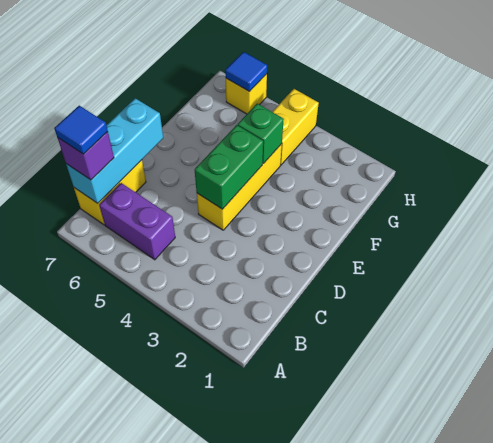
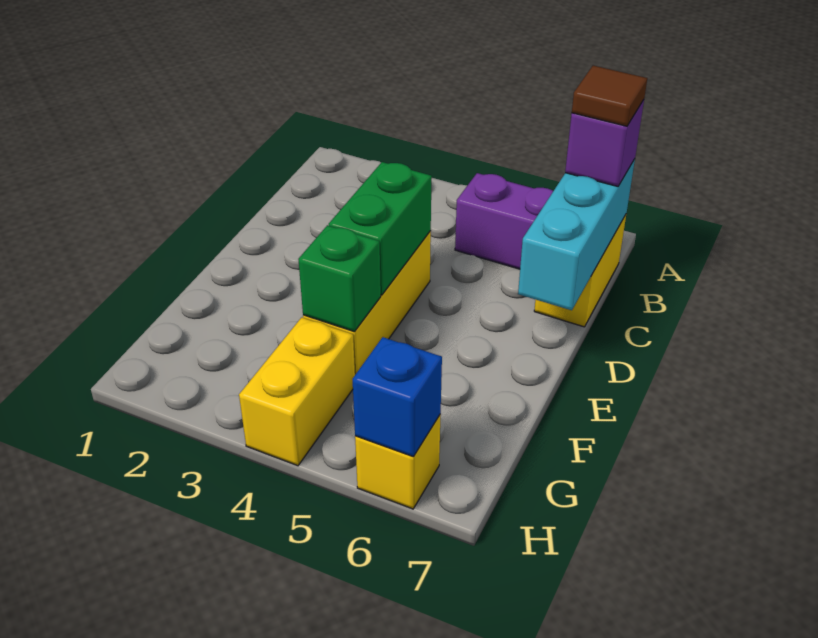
blue 1x1 tile [54,106,108,154] -> brown 1x1 tile [572,66,647,126]
blue 1x1 tile [225,52,267,92] -> blue 1x1 brick [353,337,442,457]

